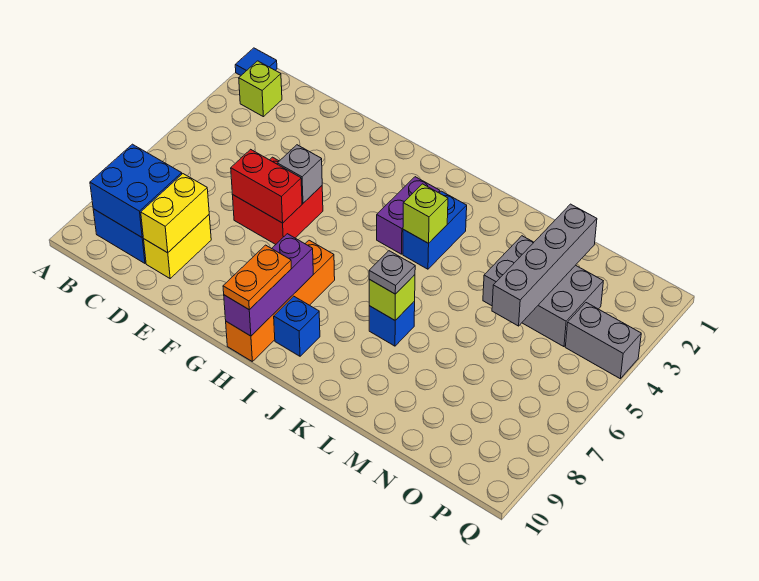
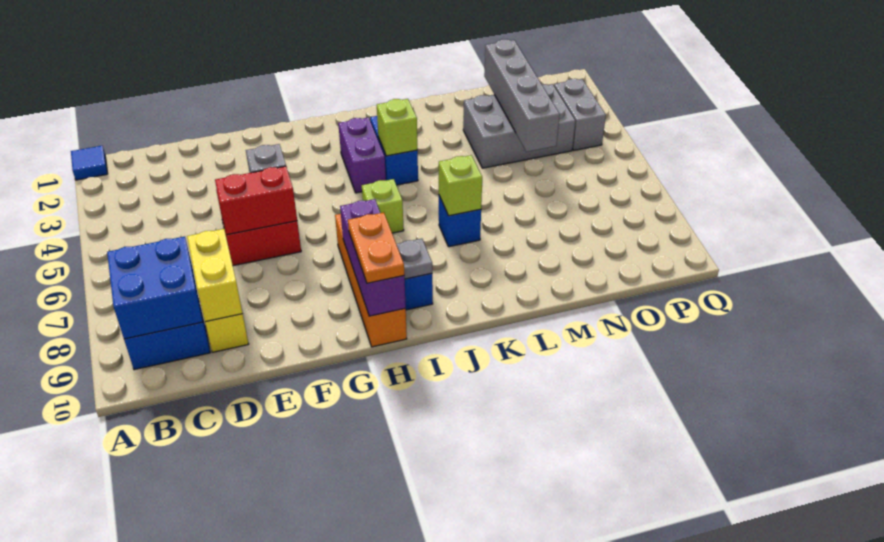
lime 1x1 brick [239,61,282,117] -> lime 1x1 brick moved to [362,179,404,233]
grey 1x1 plate [369,251,415,294] -> grey 1x1 plate moved to [396,239,432,279]
grey 1x2 brick [565,303,641,378] -> grey 1x2 brick turned to [554,79,606,150]

